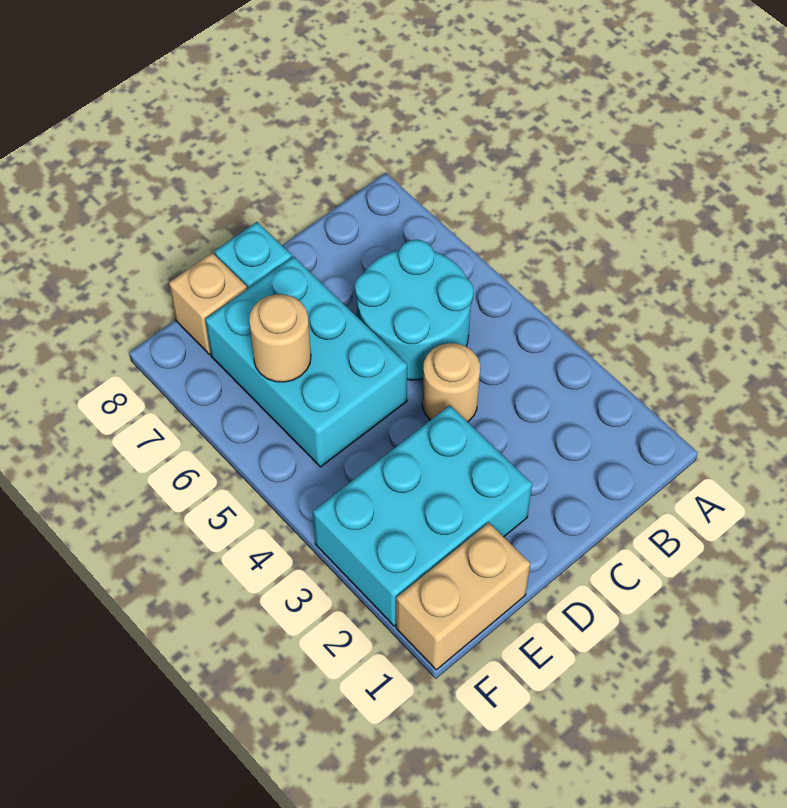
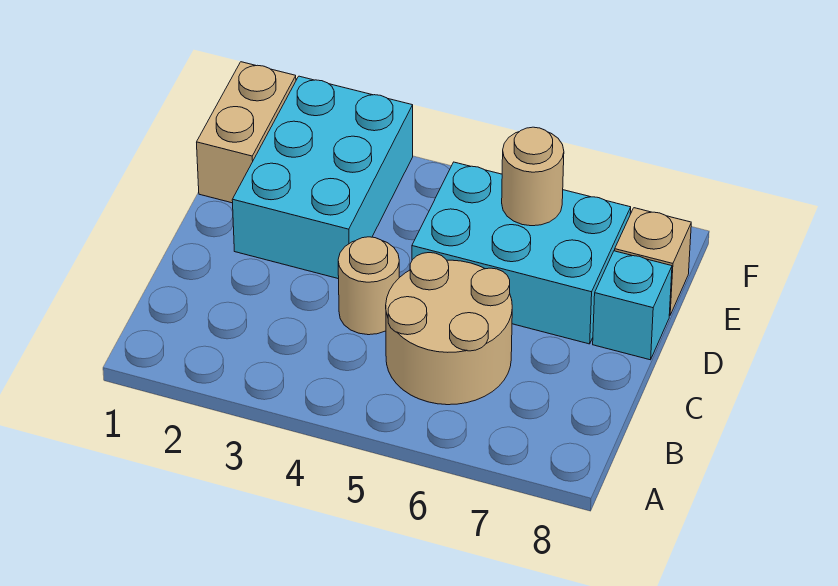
cyan 2x2 round brick [355,240,473,380] -> tan 2x2 round brick [386,253,512,405]

